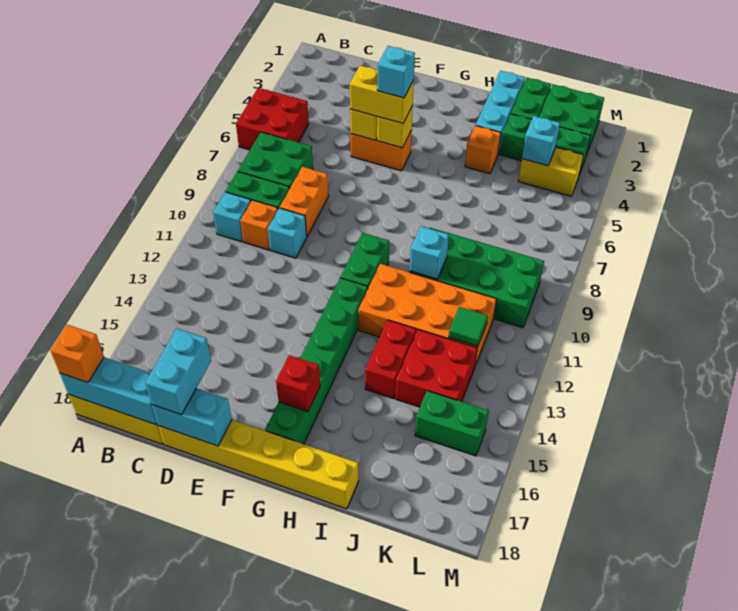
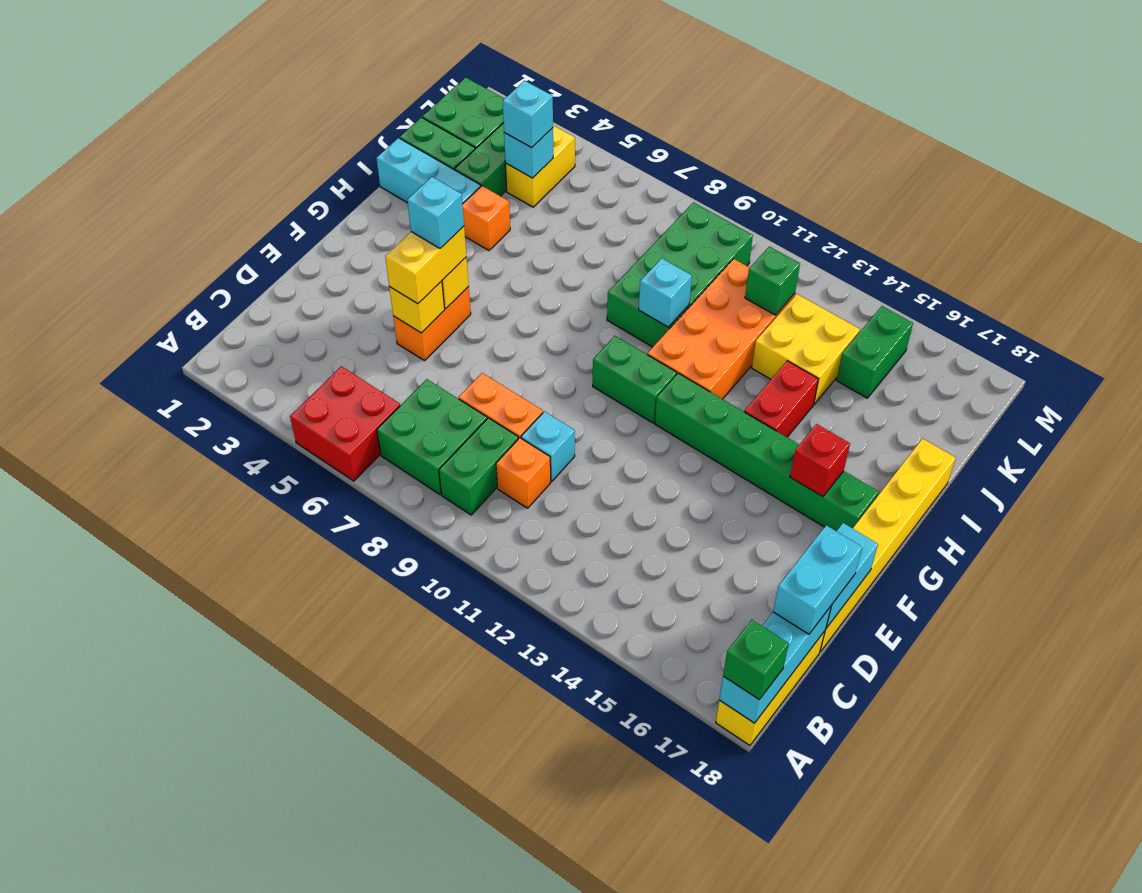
orange 1x1 brick [50,325,104,383] -> green 1x1 brick [723,620,789,699]
cyan 1x1 brick [213,192,251,242] -> cyan 1x1 brick moved to [503,81,553,148]
cyan 1x2 brick [145,329,211,415] -> cyan 1x2 brick turned to [773,525,862,634]
red 1x2 brick [365,320,416,399] -> red 1x2 brick turned to [745,361,818,437]
red 2x2 brick [395,330,477,407] -> yellow 2x2 brick [752,294,860,404]
green 1x1 tile [449,307,488,346] -> green 1x1 brick [745,247,800,315]

